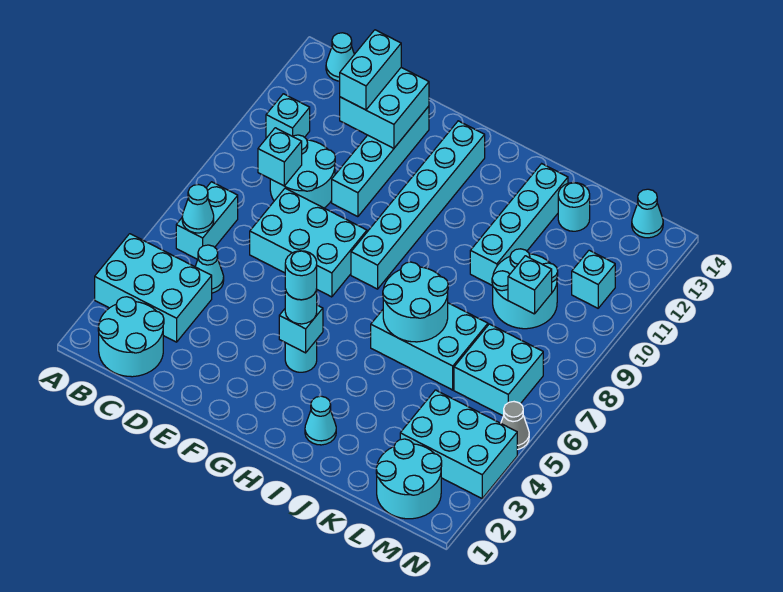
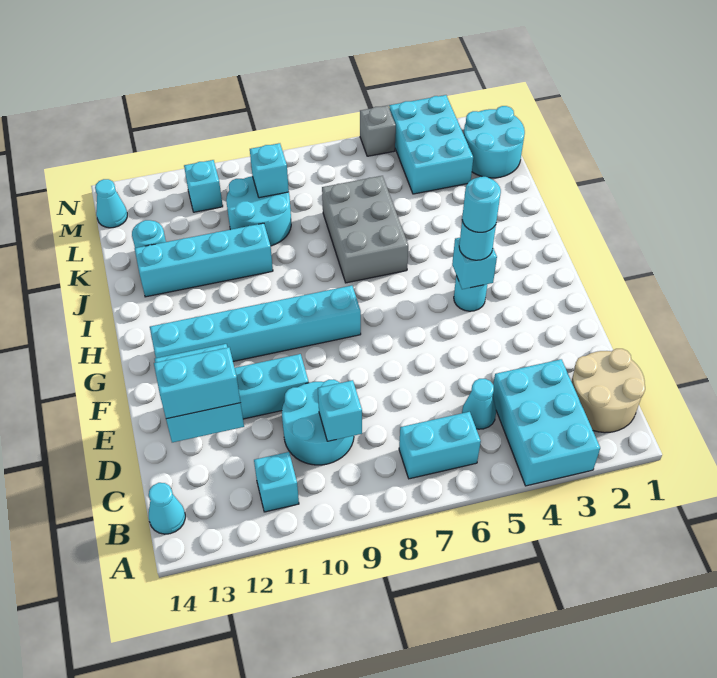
cyan 2x2 round brick [98,297,164,377] -> tan 2x2 round brick [571,349,645,433]
cyan 1x1 cone [182,185,214,233] -> none
cyan 2x3 brick [250,188,367,297] -> none
cyan 1x1 cone [305,396,336,445] -> none
cyan 2x3 brick [371,303,488,390] -> grey 2x3 brick [322,176,408,283]
cyan 2x2 round brick [383,262,448,342] -> none
cyan 2x2 brick [454,324,543,416] -> none
grey 1x1 cone [501,402,529,450] -> grey 1x1 brick [360,106,396,156]

